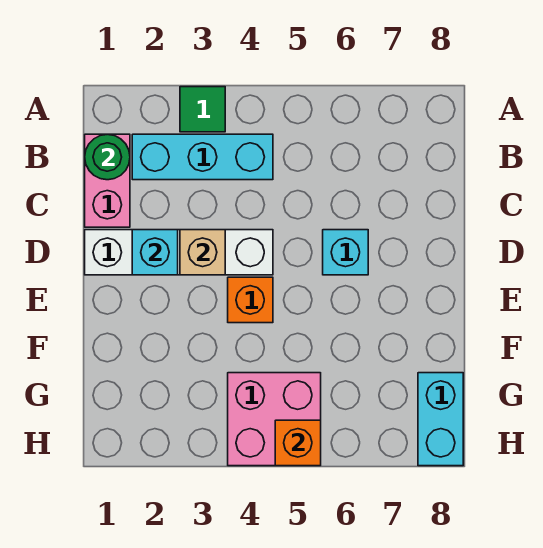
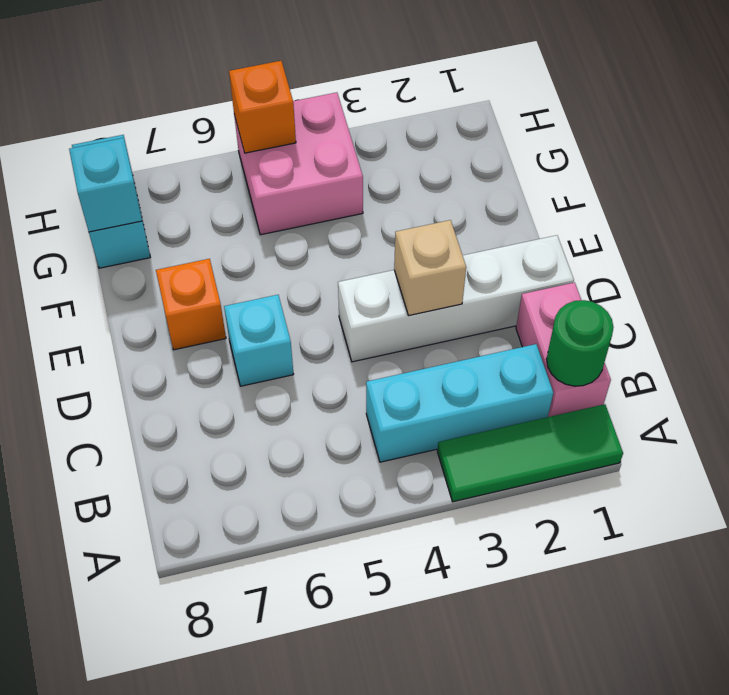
green 1x1 tile [180,87,225,132] -> green 1x3 tile [437,404,623,502]
cyan 1x1 brick [132,230,178,275] -> cyan 1x1 brick moved to [69,138,142,232]
orange 1x1 brick [228,277,273,323] -> orange 1x1 brick moved to [156,259,226,350]

